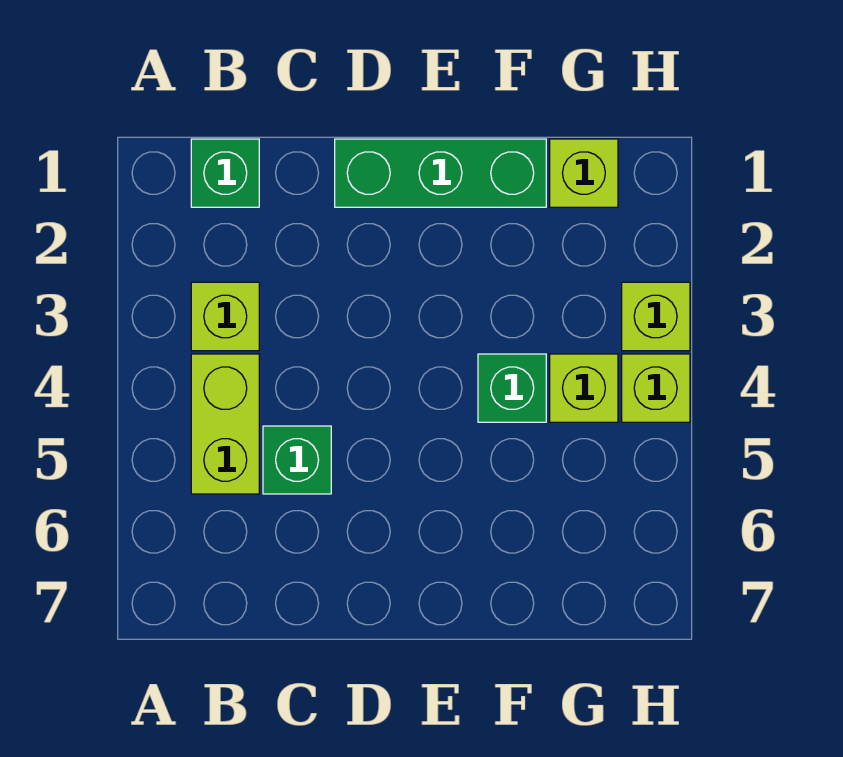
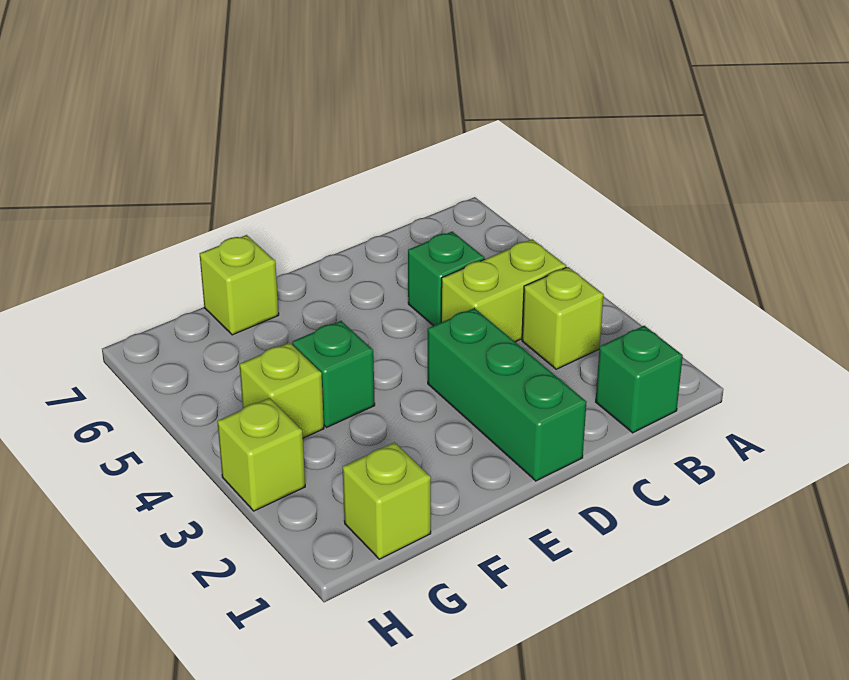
lime 1x2 brick [191,354,259,494] -> lime 1x2 brick turned to [441,239,566,342]
green 1x3 brick [335,139,546,207] -> green 1x3 brick turned to [428,308,586,481]
lime 1x1 brick [622,354,690,422] -> lime 1x1 brick moved to [200,235,279,335]

